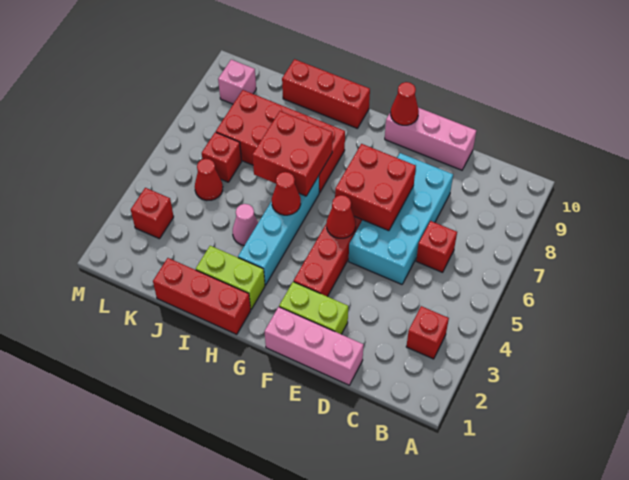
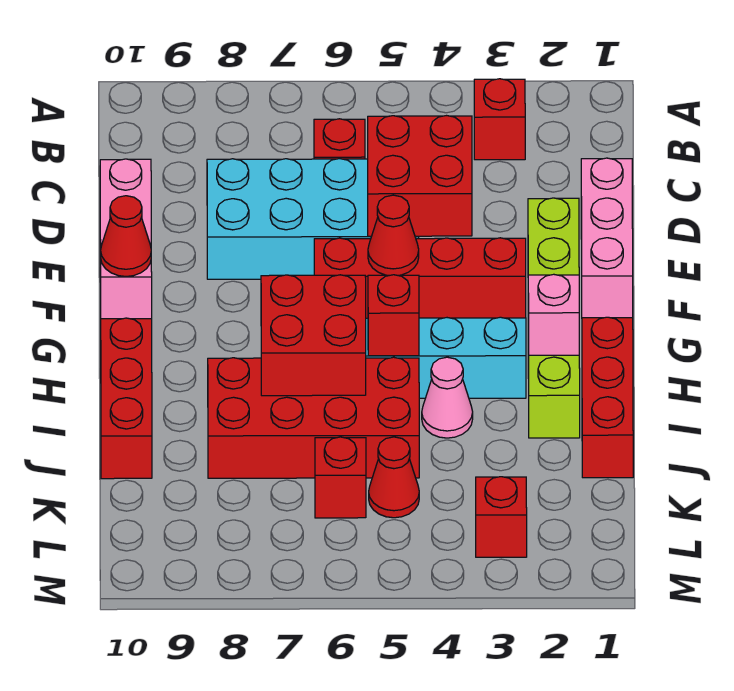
red 2x2 brick [335,144,416,231] -> red 2x2 brick moved to [368,116,472,237]
red 1x1 cone [272,172,301,215] -> red 1x1 brick [368,275,419,356]
red 2x4 brick [216,90,345,193] -> red 2x4 brick turned to [208,357,419,478]
pink 1x1 brick [218,60,256,104] -> pink 1x1 brick moved to [528,274,579,355]

